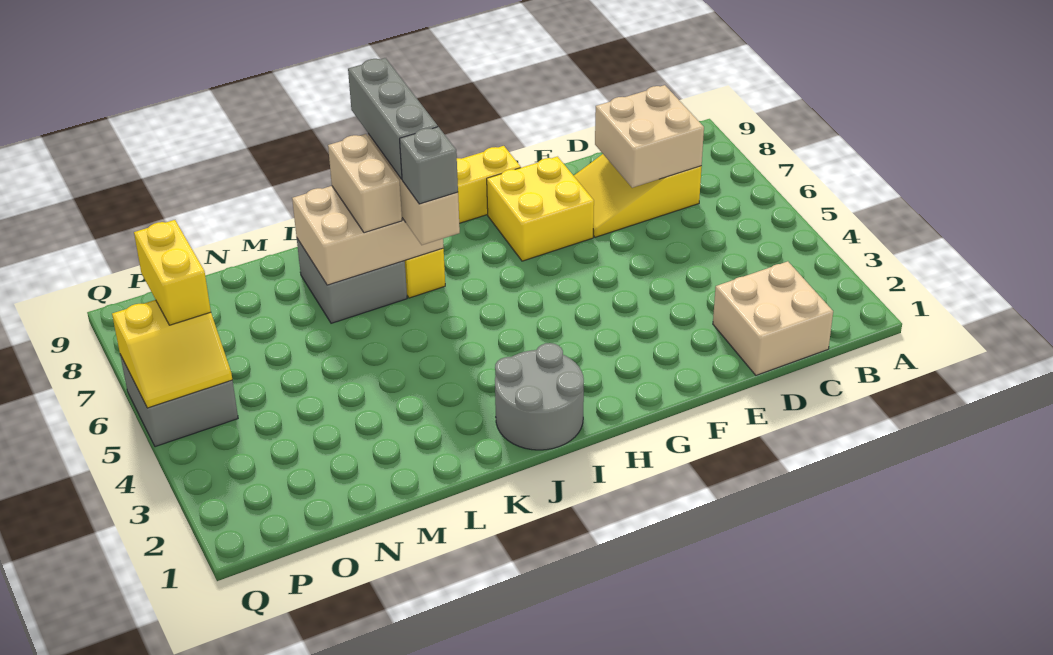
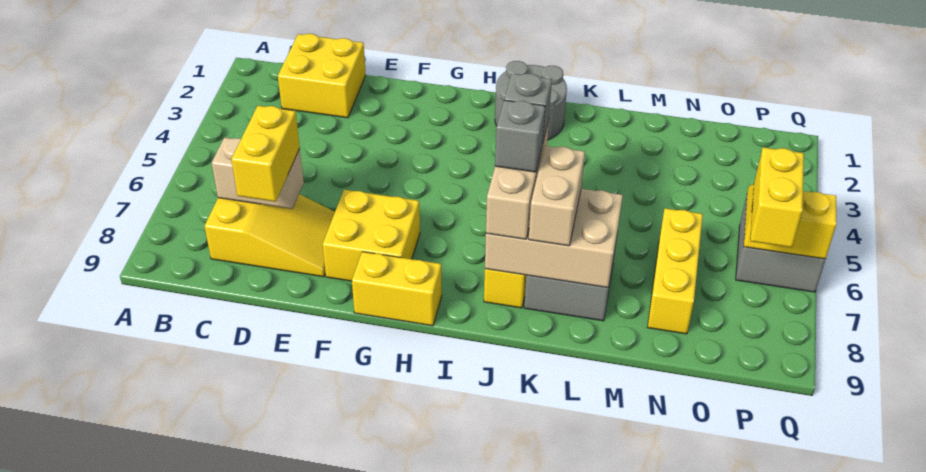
tan 2x2 brick [713,261,833,375] -> yellow 2x2 brick [278,34,366,118]
tan 2x2 brick [595,85,704,188] -> tan 1x2 brick [212,137,304,209]
none -> yellow 1x2 brick [231,106,300,202]
grey 1x3 brick [348,58,438,179] -> grey 1x1 brick [495,100,545,172]
none -> yellow 1x3 brick [647,208,703,334]

